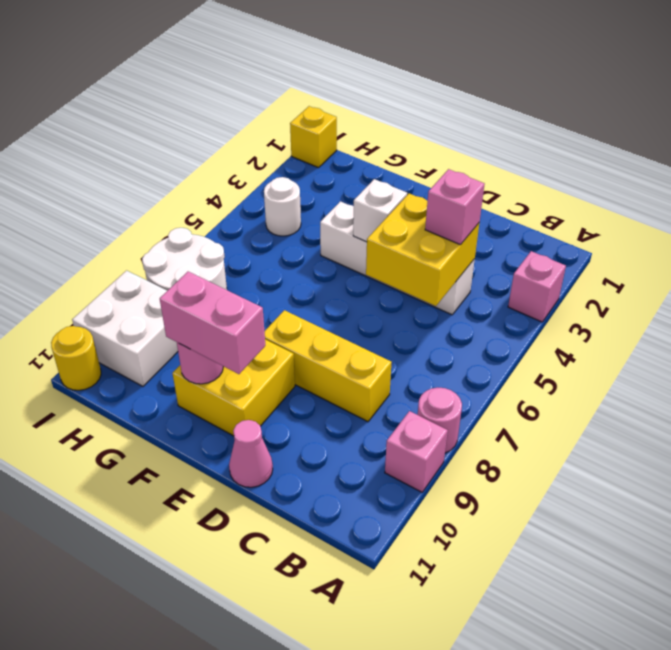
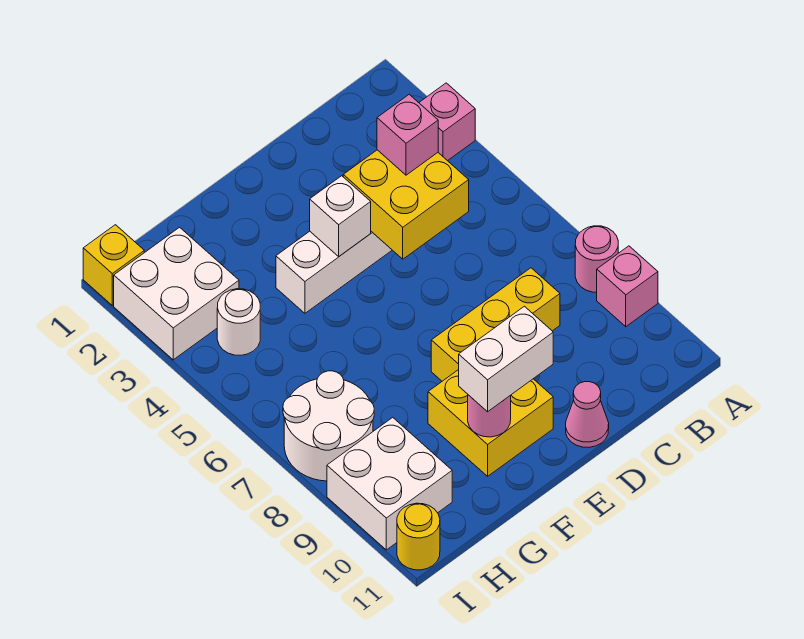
pink 1x2 brick [160,272,265,374] -> white 1x2 brick [459,306,553,412]
none -> white 2x2 brick [114,227,239,360]

